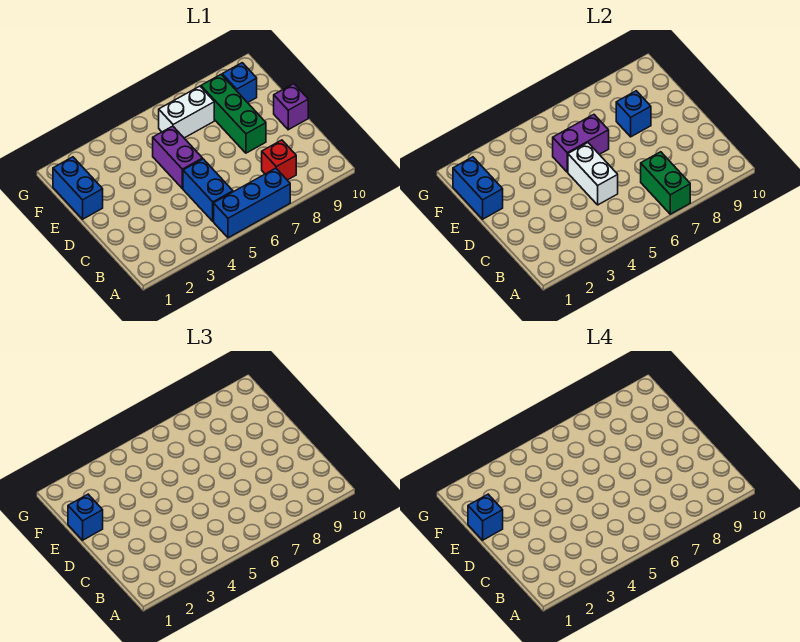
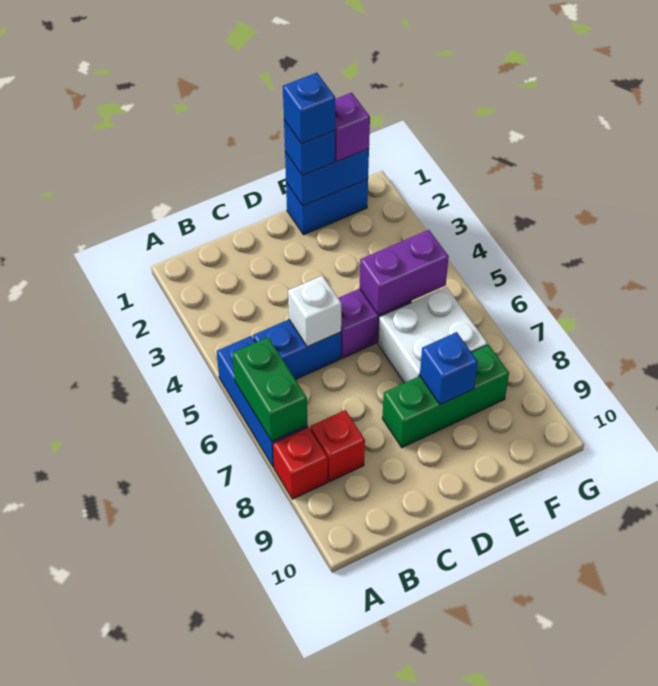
green 1x2 brick [641,152,690,214] -> green 1x2 brick turned to [232,337,307,441]
none -> red 1x1 brick [273,427,328,499]
white 1x2 brick [568,143,618,205] -> white 1x1 brick [288,276,341,347]
purple 1x1 brick [274,84,308,130] -> purple 1x1 brick moved to [335,93,370,161]
purple 1x2 brick [553,115,609,172] -> purple 1x2 brick turned to [360,230,449,315]
white 1x2 brick [159,86,214,138] -> white 2x2 brick [378,287,487,383]
blue 1x1 brick [222,63,257,103] -> none

